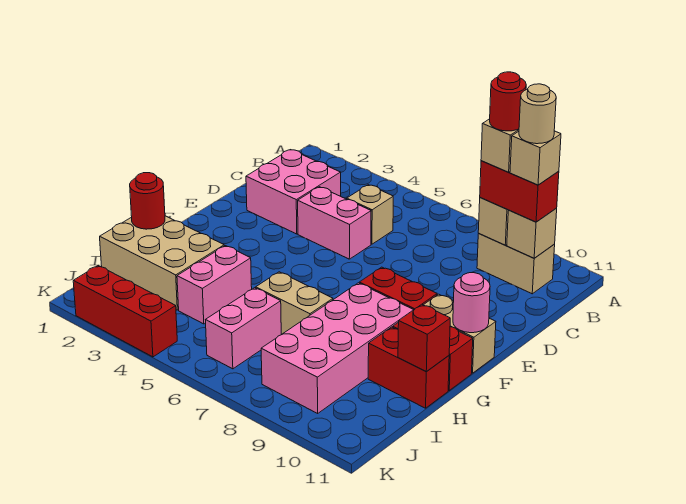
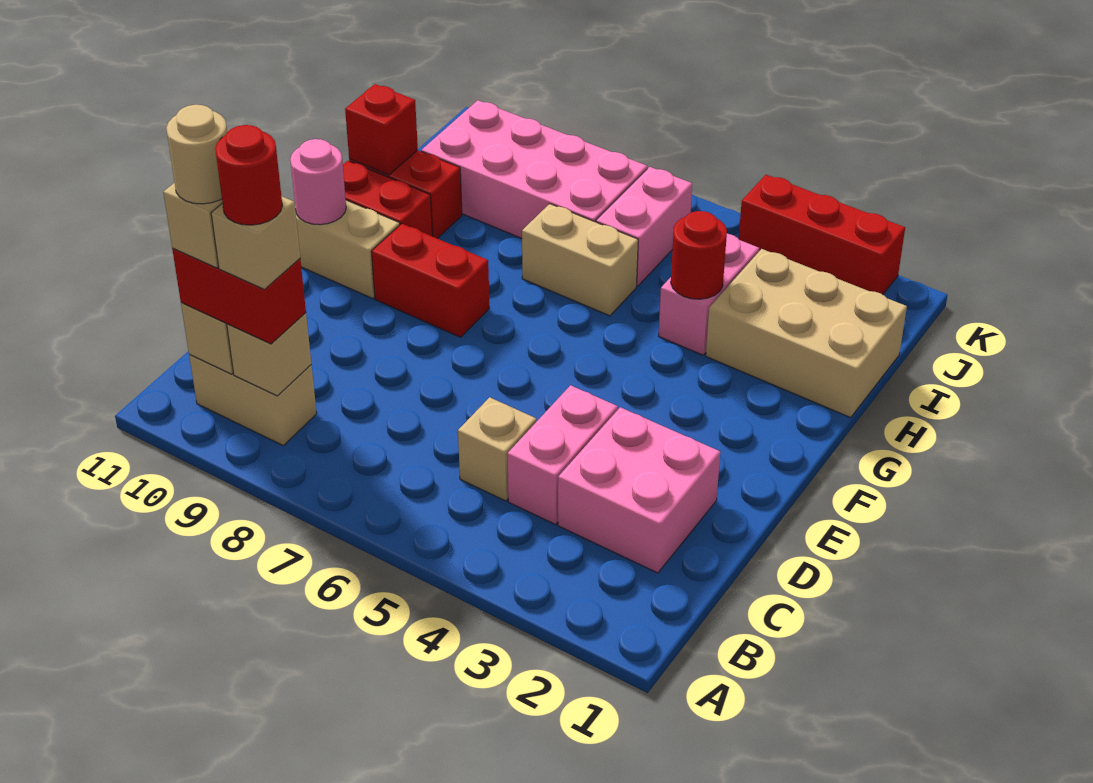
pink 1x2 brick [298,187,371,259] -> pink 1x2 brick turned to [507,385,618,524]
pink 2x4 brick [261,283,413,413] -> pink 2x4 brick turned to [421,100,647,238]
red 1x1 round brick [130,173,165,229] -> red 1x1 round brick moved to [671,211,727,299]

